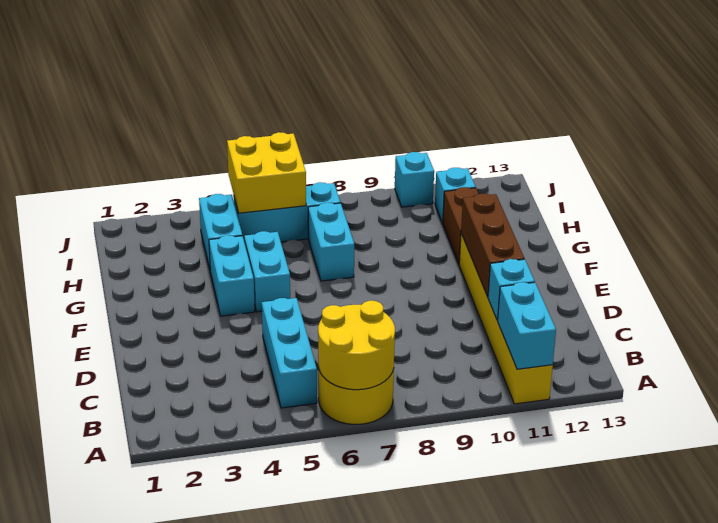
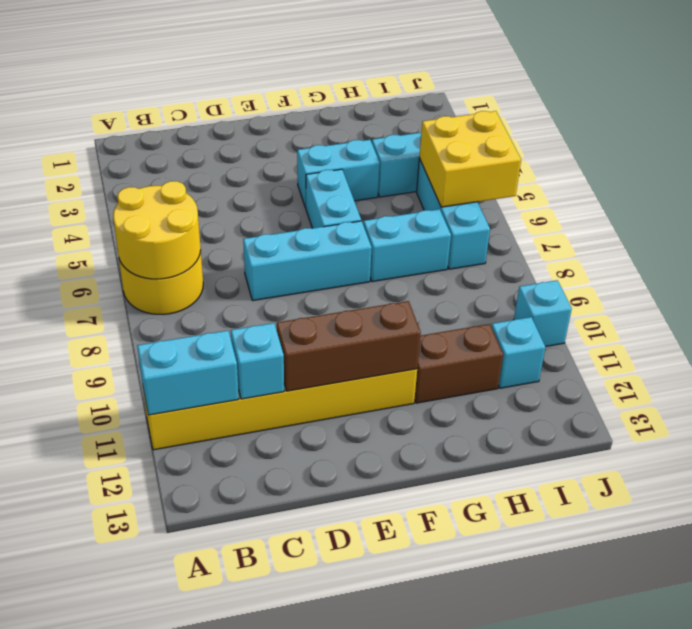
cyan 1x3 brick [262,298,317,408] -> cyan 1x3 brick moved to [243,221,372,301]
cyan 1x2 brick [244,231,290,312] -> cyan 1x2 brick turned to [306,169,361,228]

